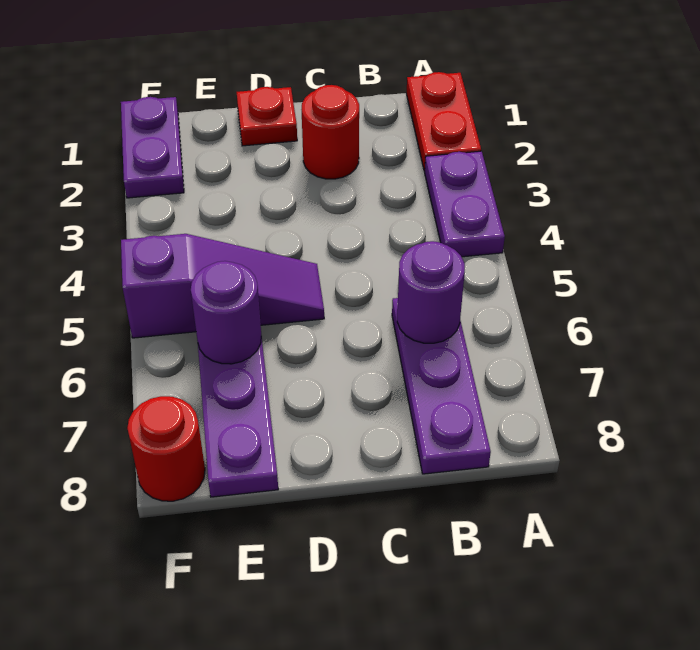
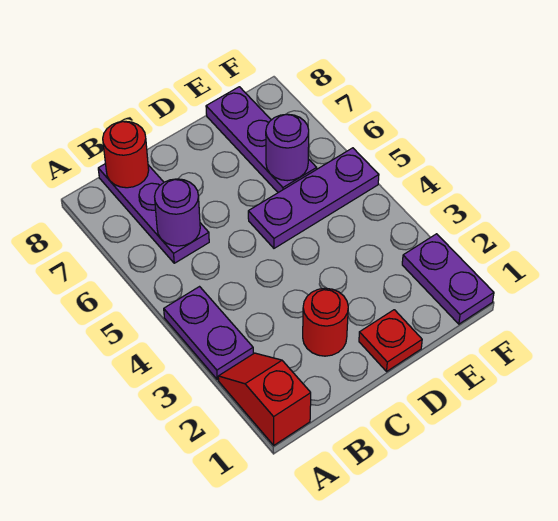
red 1x2 plate [406,72,481,171] -> red 1x2 slope [218,353,311,445]
purple 1x3 slope [121,234,324,338] -> purple 1x3 plate [248,148,379,248]
red 1x1 round brick [127,396,205,501] -> red 1x1 round brick moved to [103,121,149,188]

